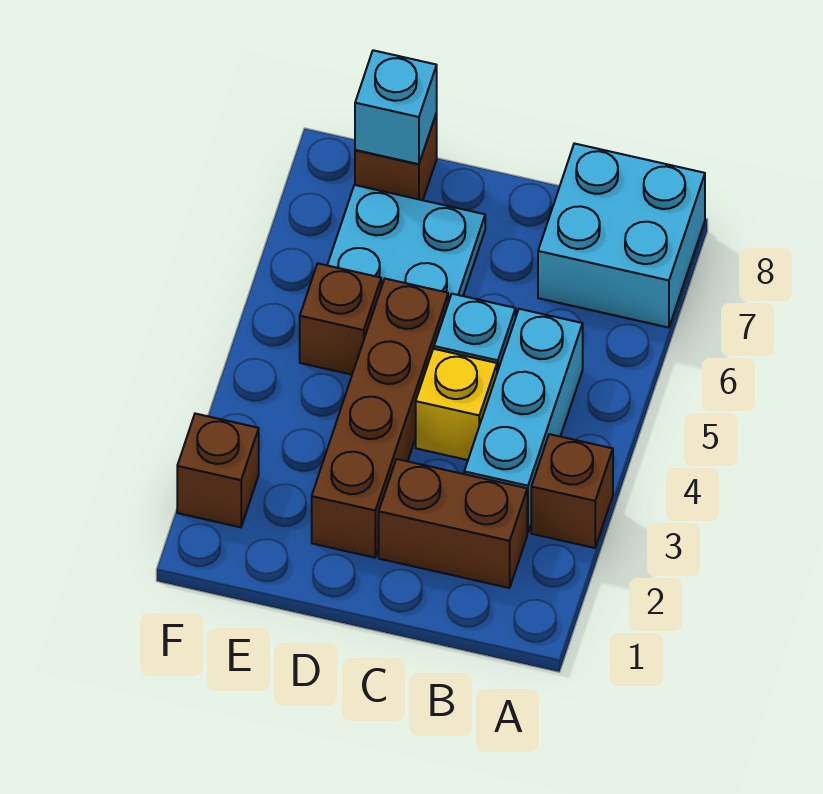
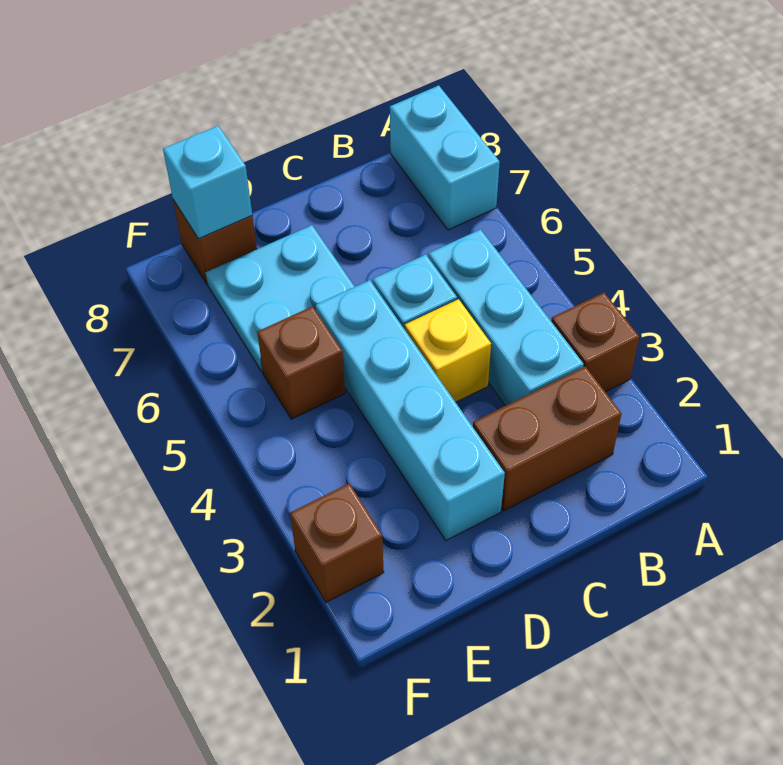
cyan 2x2 brick [538,143,705,328] -> cyan 1x2 brick [390,85,500,230]
brown 1x4 brick [312,279,448,558] -> cyan 1x4 brick [316,280,505,540]

